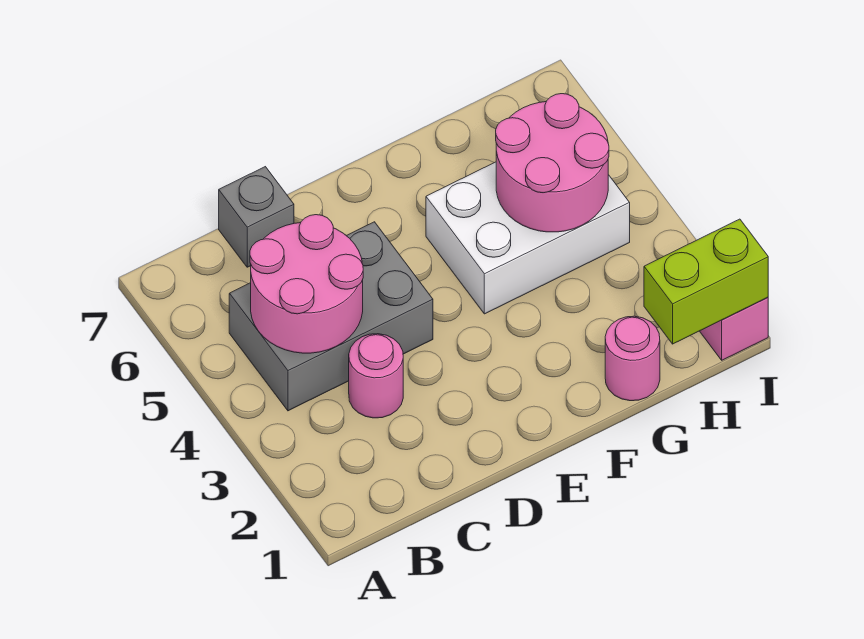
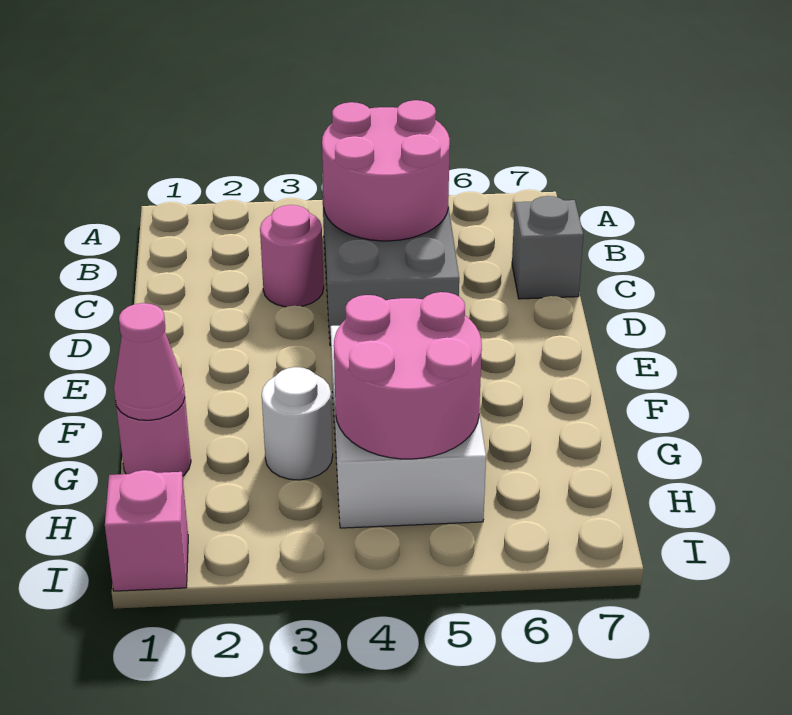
none -> pink 1x1 cone [114,303,185,420]
none -> white 1x1 round brick [262,367,333,480]
lime 1x2 brick [644,219,768,344] -> none

